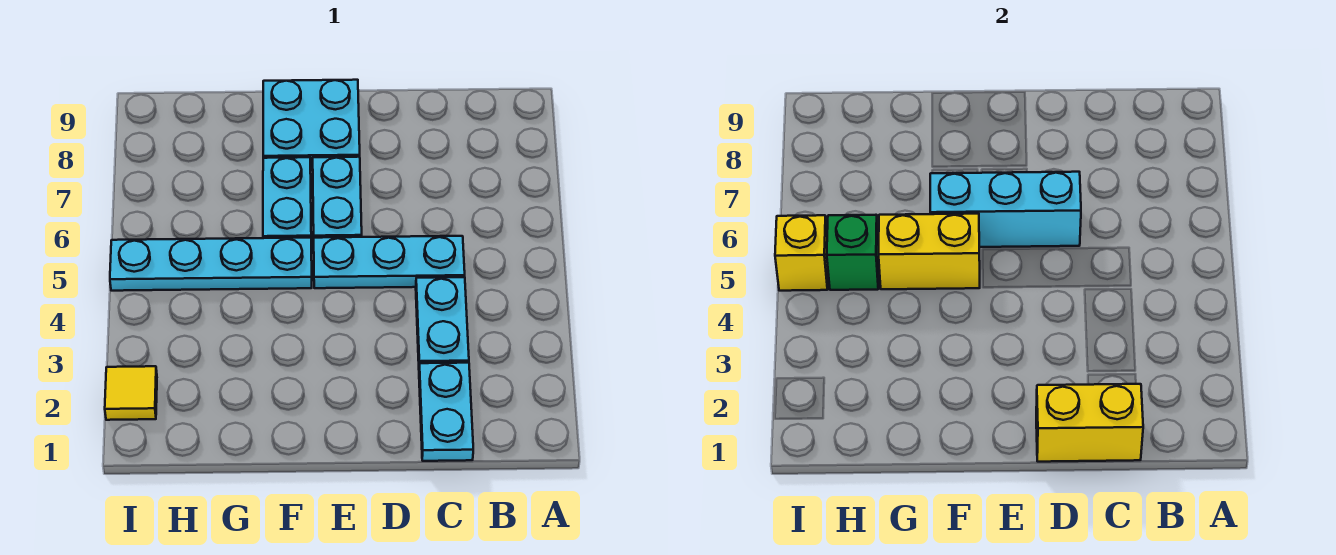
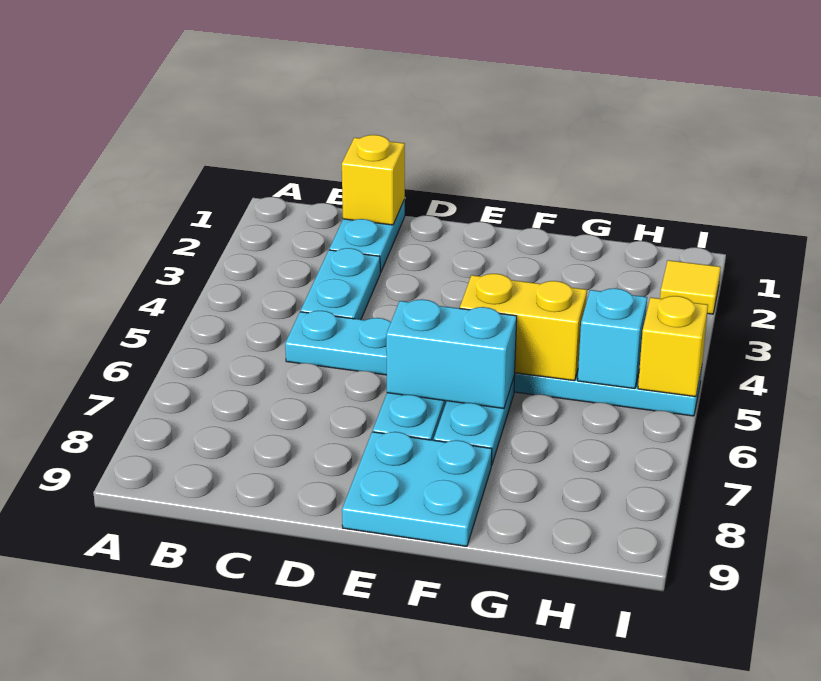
yellow 1x2 brick [1036,384,1143,462] -> yellow 1x1 brick [342,135,405,225]
cyan 1x3 brick [930,172,1081,247] -> cyan 1x2 brick [386,299,517,409]
green 1x1 brick [827,215,879,290] -> cyan 1x1 brick [578,288,647,389]

